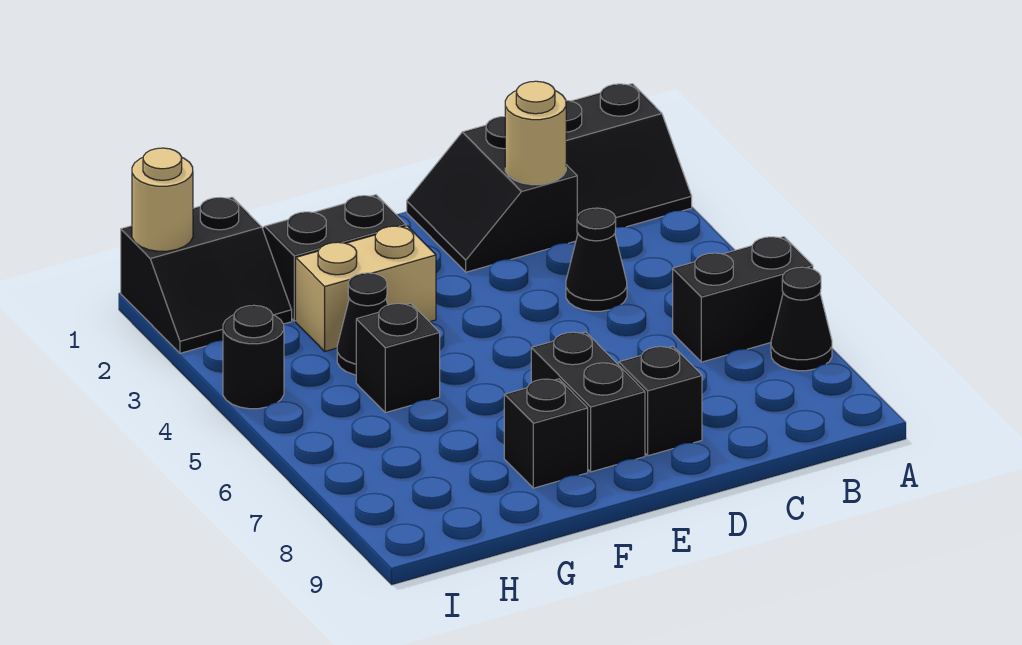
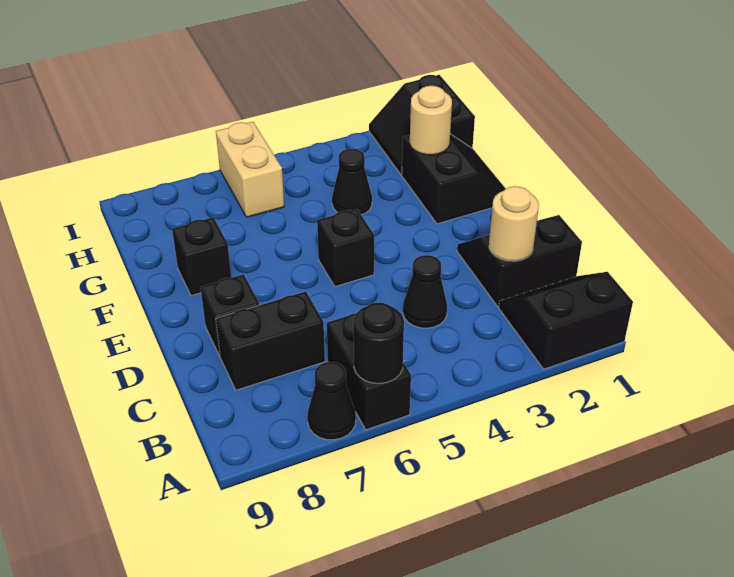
black 2x2 slope [566,84,692,235] -> black 2x2 slope turned to [499,272,633,369]
black 1x2 brick [531,332,645,472] -> black 1x2 brick moved to [216,292,325,390]
tan 1x2 brick [296,226,436,351] -> tan 1x2 brick moved to [216,122,284,217]
black 1x1 brick [356,303,440,413] -> black 1x1 brick moved to [317,209,374,286]
tan 1x1 round brick [132,148,193,251] -> tan 1x1 round brick moved to [410,86,452,155]
black 1x1 round brick [223,305,284,409] -> black 1x1 round brick moved to [353,303,404,383]

